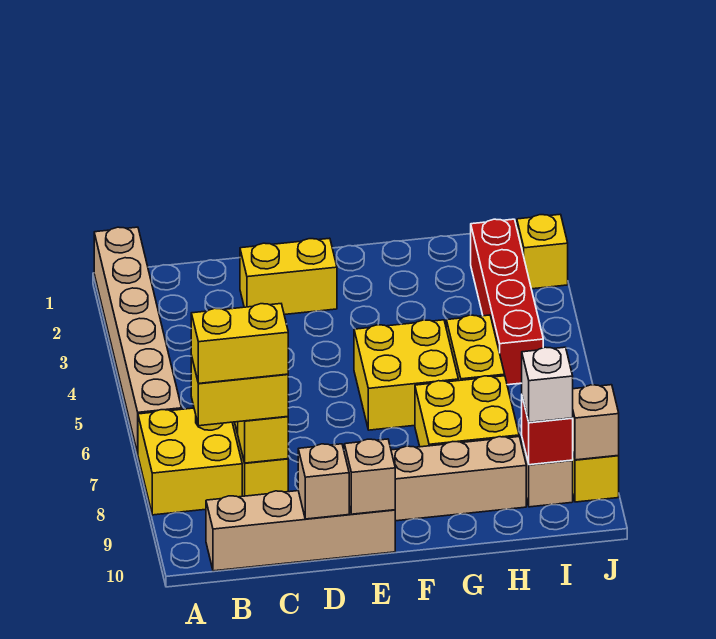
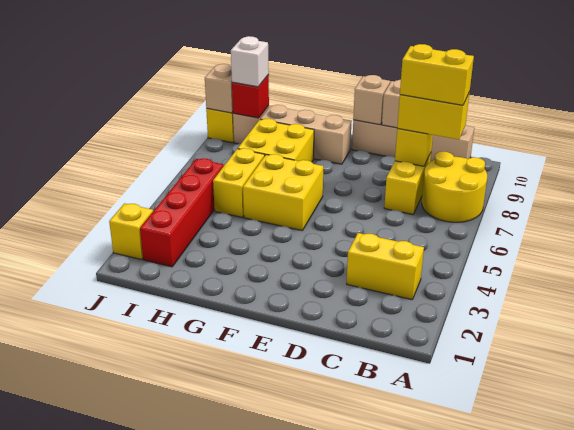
tan 1x6 brick [94,227,182,453] -> none
yellow 2x2 brick [138,408,242,515] -> yellow 2x2 round brick [422,152,487,222]
yellow 1x2 brick [240,238,337,315] -> yellow 1x2 brick moved to [347,233,424,300]

